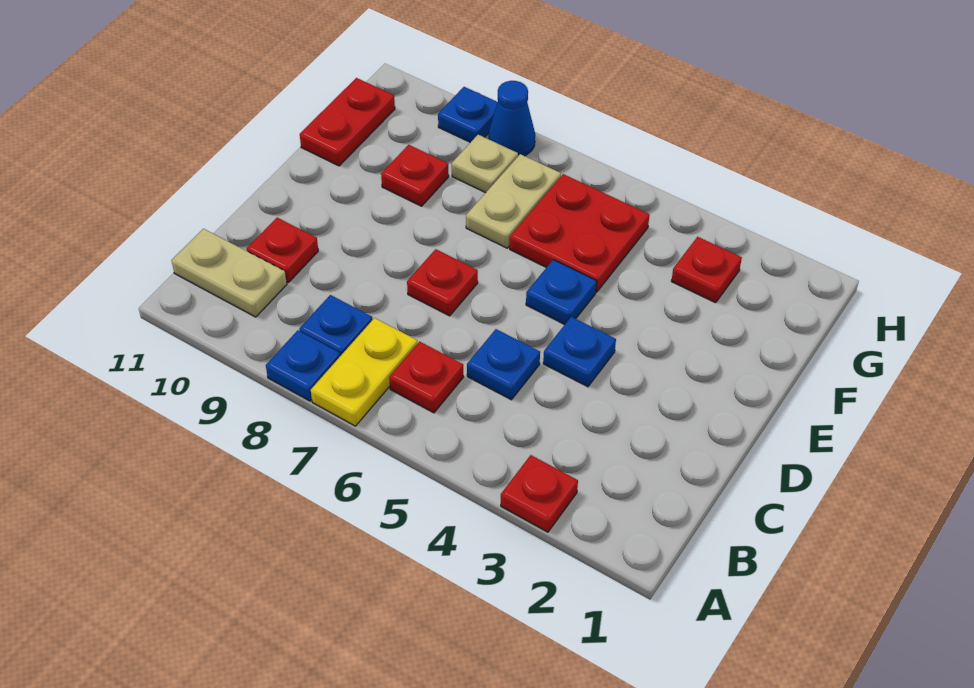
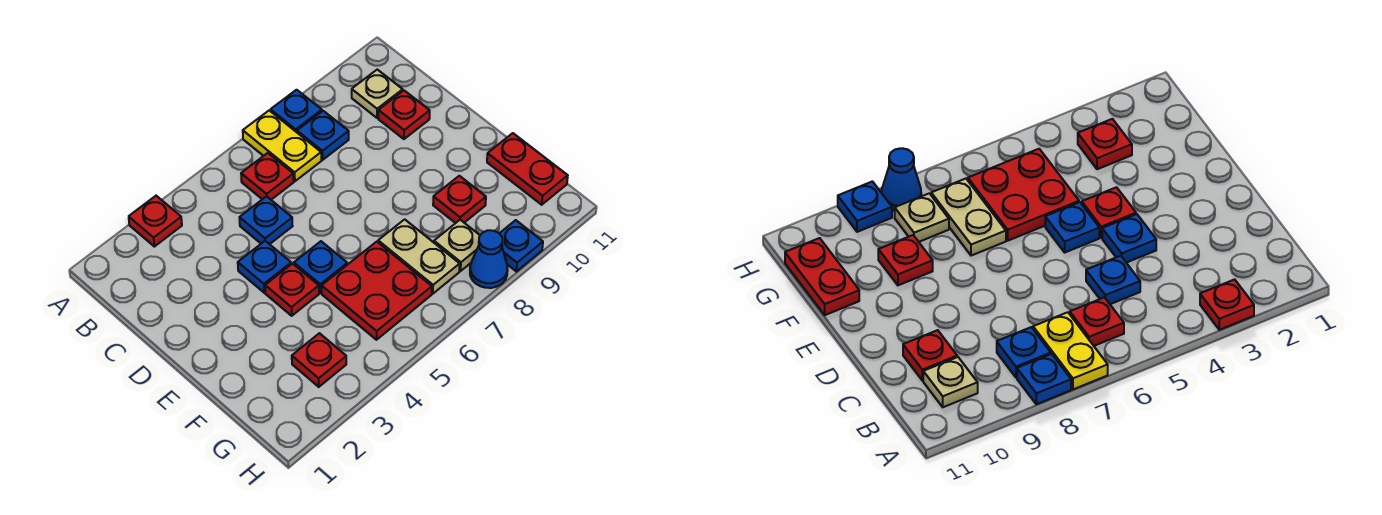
tan 1x2 plate [171,229,287,317] -> tan 1x1 plate [352,70,403,118]
red 1x1 plate [407,249,478,316] -> red 1x1 plate moved to [265,264,319,316]

